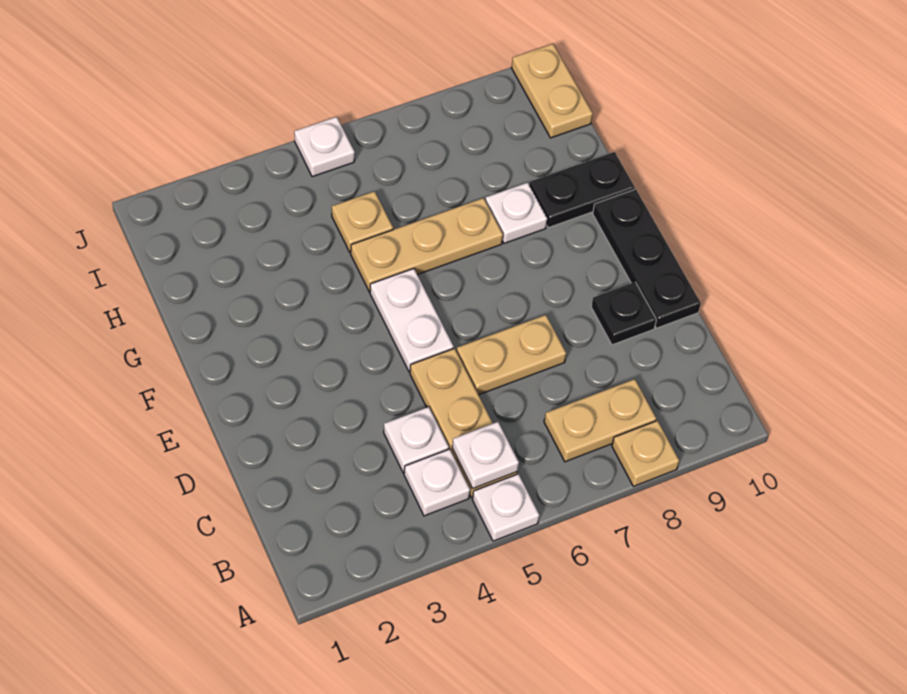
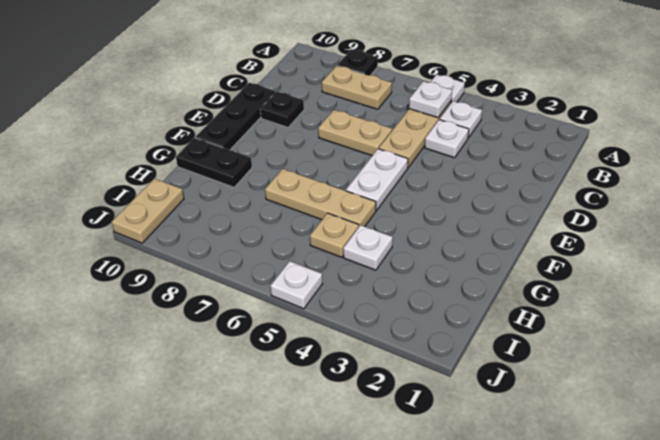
tan 1x1 plate [612,421,679,486] -> black 1x1 plate [337,49,378,75]
white 1x1 plate [485,182,547,243] -> white 1x1 plate moved to [343,225,393,270]

